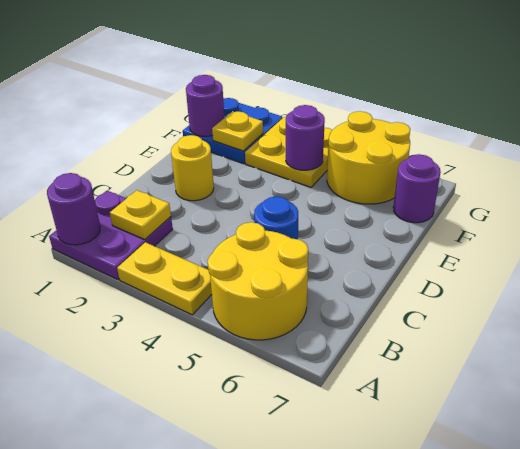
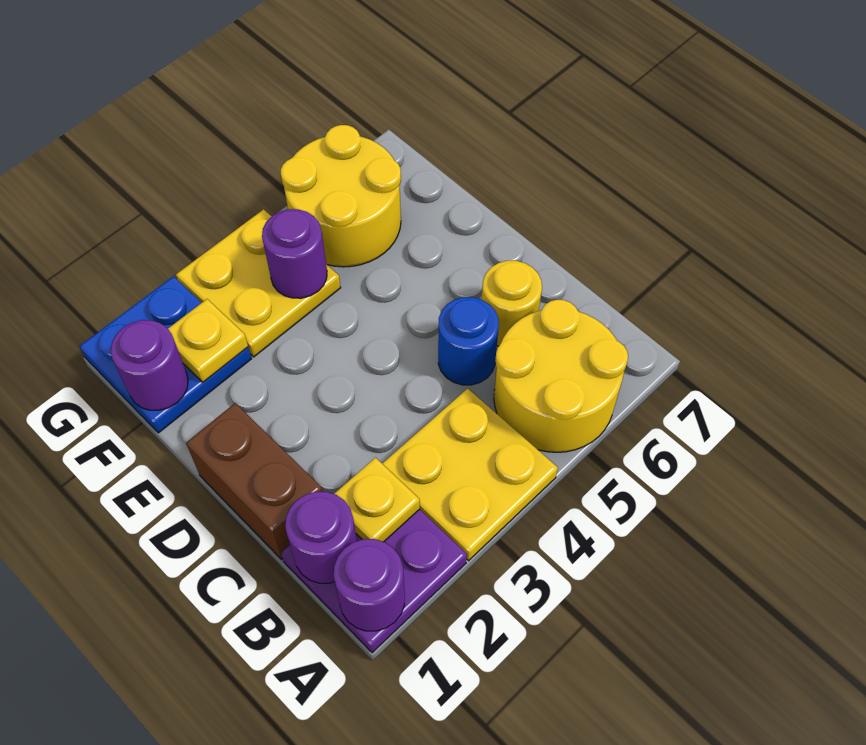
yellow 1x2 plate [117,242,212,315] -> yellow 2x2 plate [382,388,558,561]
none -> brown 1x2 brick [186,403,323,560]
yellow 1x1 round brick [171,135,214,201] -> yellow 1x1 round brick moved to [482,261,542,346]
purple 1x1 round brick [393,154,441,223] -> purple 1x1 round brick moved to [285,492,357,583]

